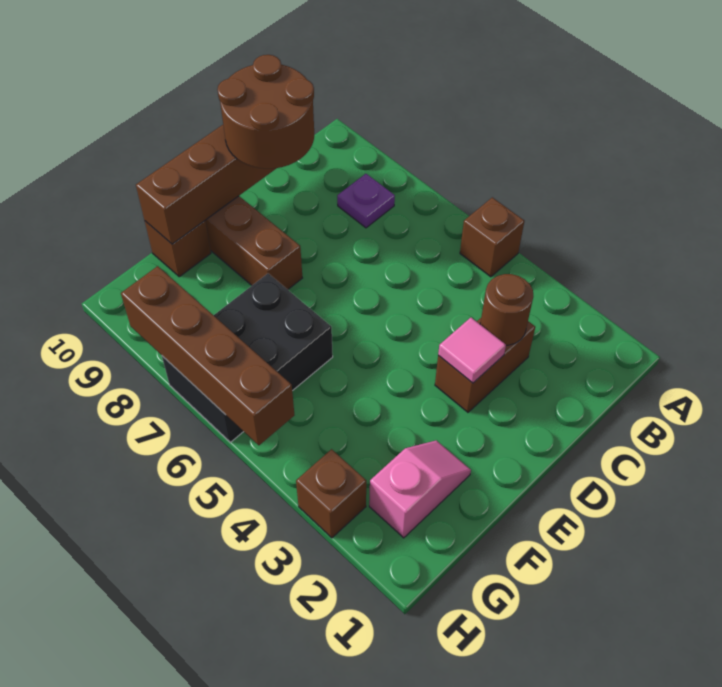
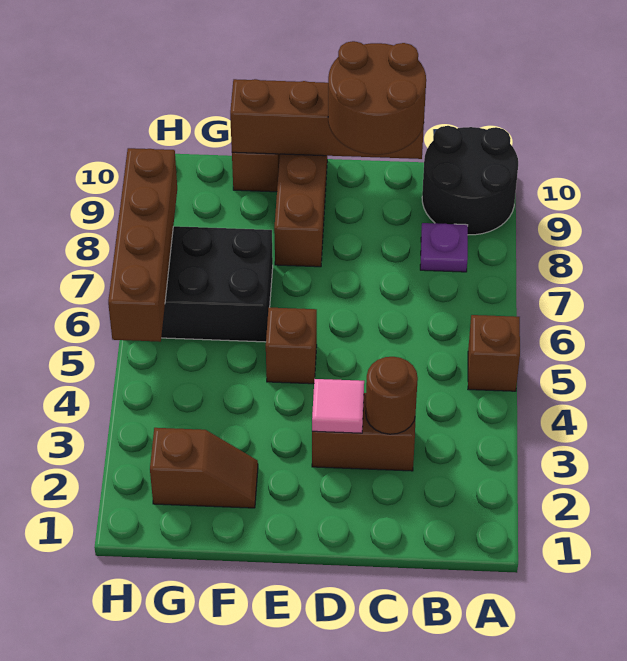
none -> black 2x2 round brick [422,126,518,235]
pink 1x2 slope [369,440,471,538] -> brown 1x2 slope [150,428,258,508]
brown 1x1 brick [296,449,366,538] -> brown 1x1 brick moved to [266,308,317,384]

